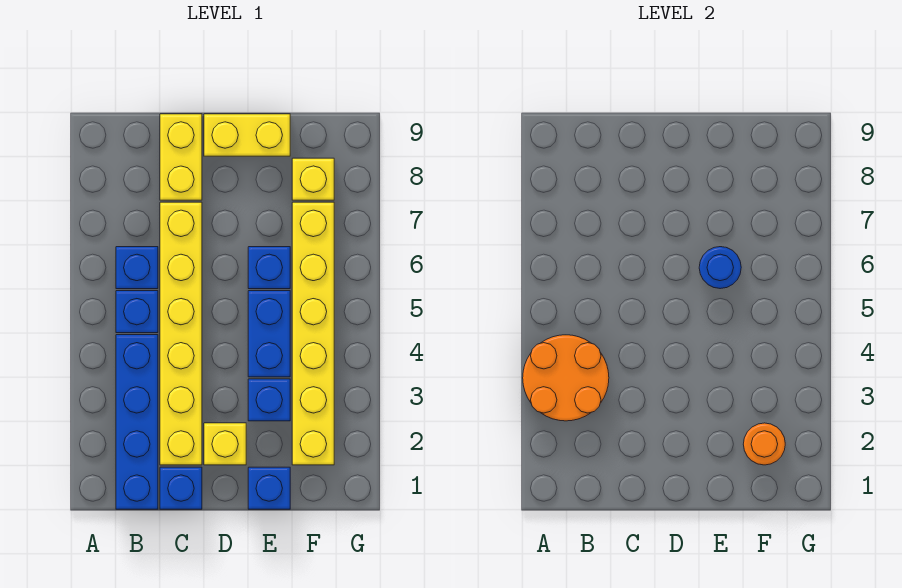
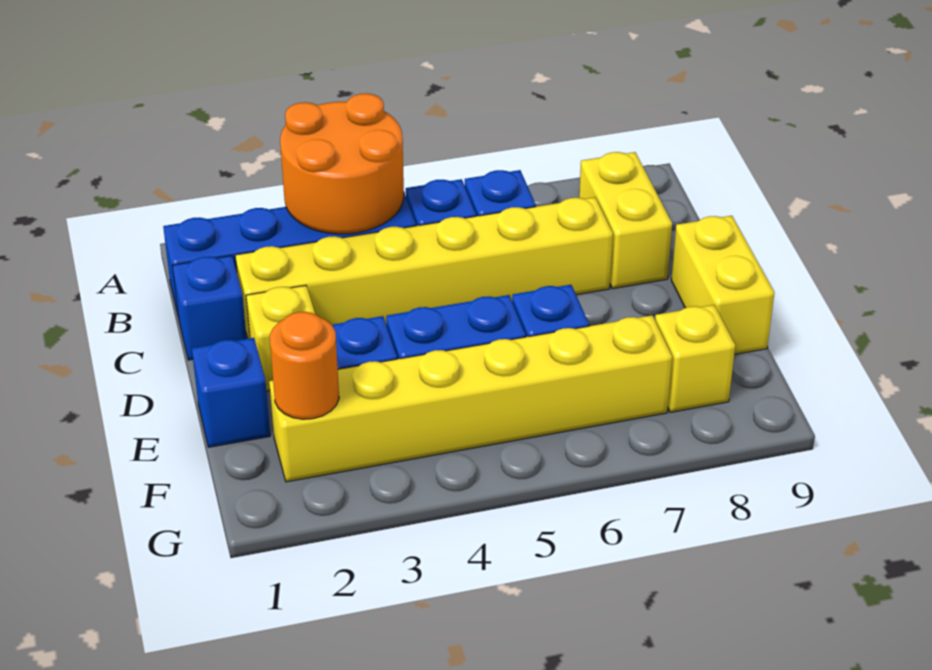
yellow 1x2 brick [160,114,202,200] -> yellow 1x2 brick turned to [579,152,672,289]
blue 1x1 round brick [699,247,741,289] -> none

